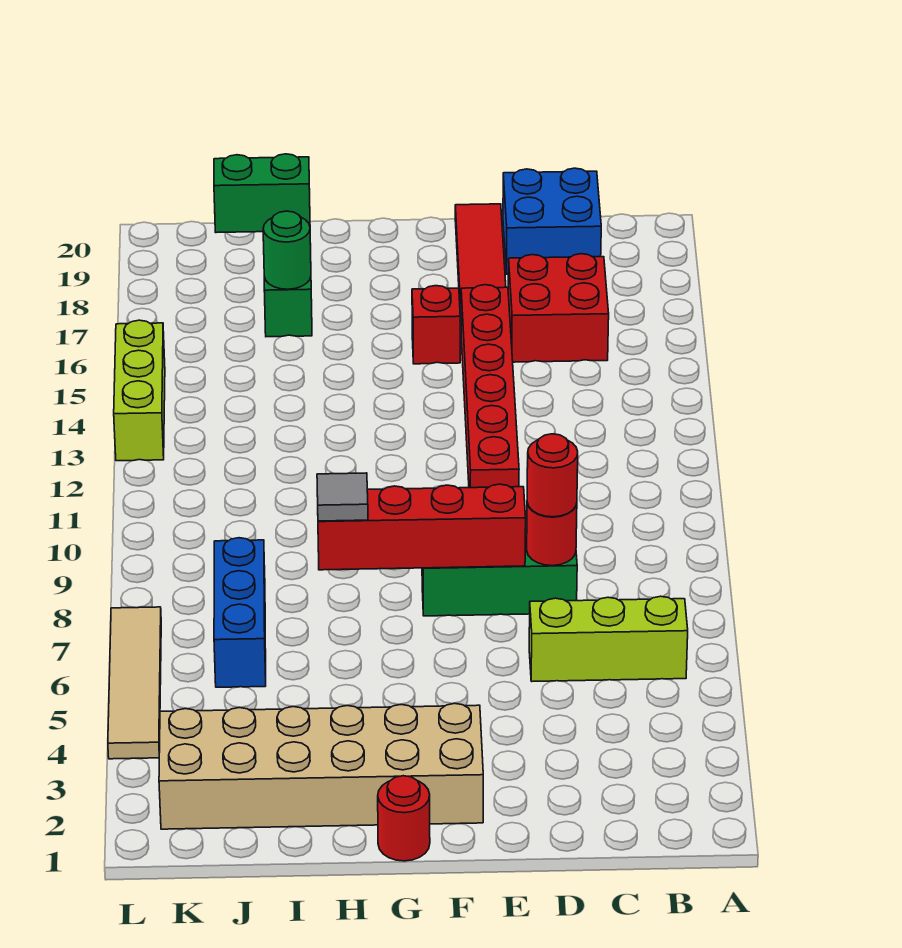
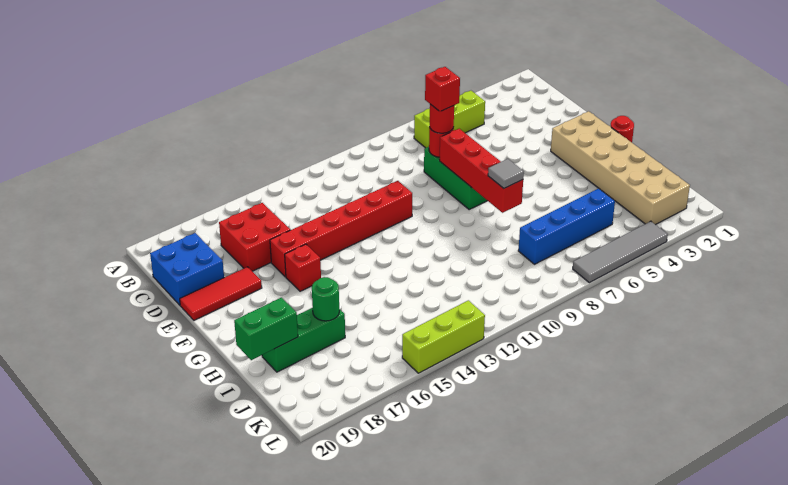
lime 1x3 brick [529,596,688,681] -> lime 1x3 brick turned to [414,91,485,148]
none -> red 1x1 brick [425,67,460,111]
green 1x2 brick [214,154,310,233] -> green 1x2 brick turned to [234,298,298,360]
blue 1x3 brick [214,538,266,687] -> blue 1x4 brick [518,188,615,264]
tan 1x4 tile [108,607,161,759] -> grey 1x4 tile [573,221,668,283]

